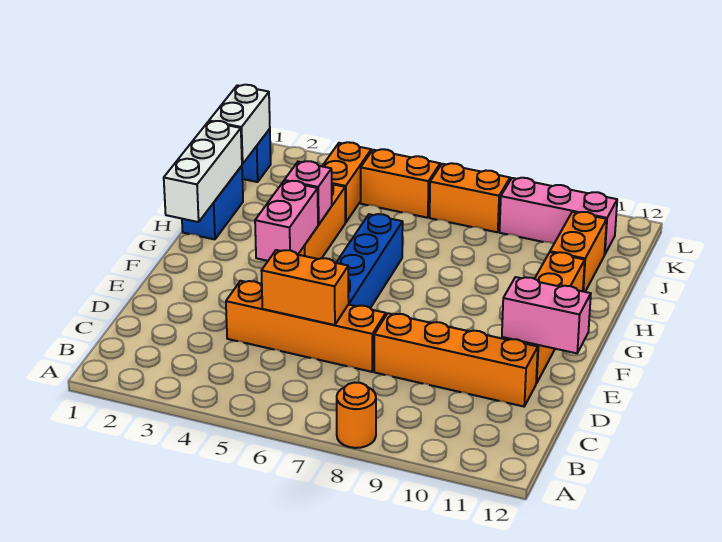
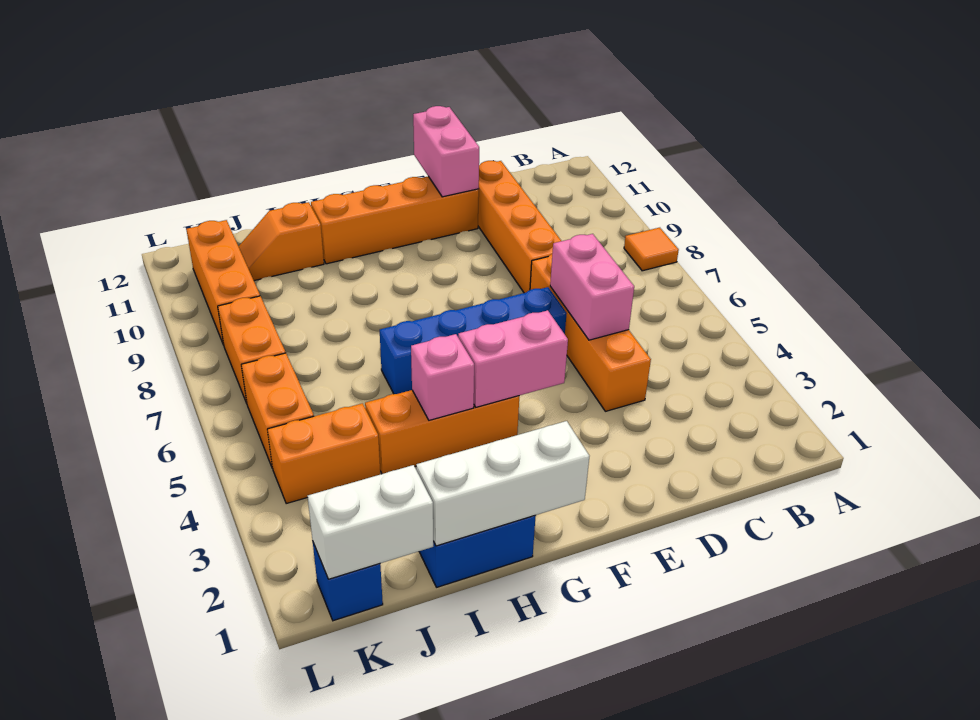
orange 1x1 round brick [337,383,376,448] -> orange 1x1 tile [624,228,679,271]
orange 1x2 brick [261,250,349,325] -> pink 1x2 brick [550,234,634,340]
orange 1x2 brick [550,212,607,292] -> orange 1x2 slope [238,202,324,281]
pink 1x3 brick [500,178,617,255] -> orange 1x3 brick [186,220,260,345]

